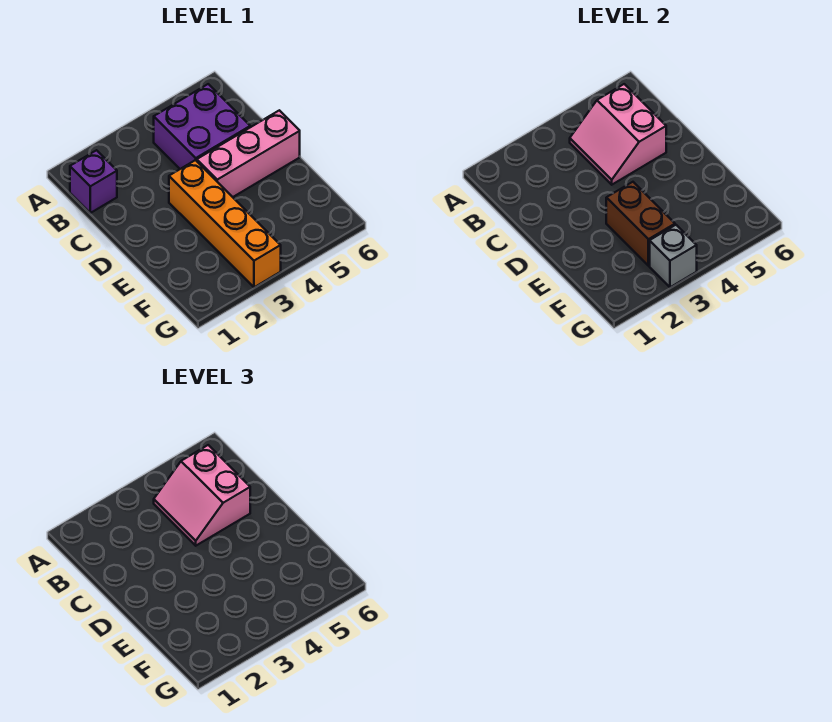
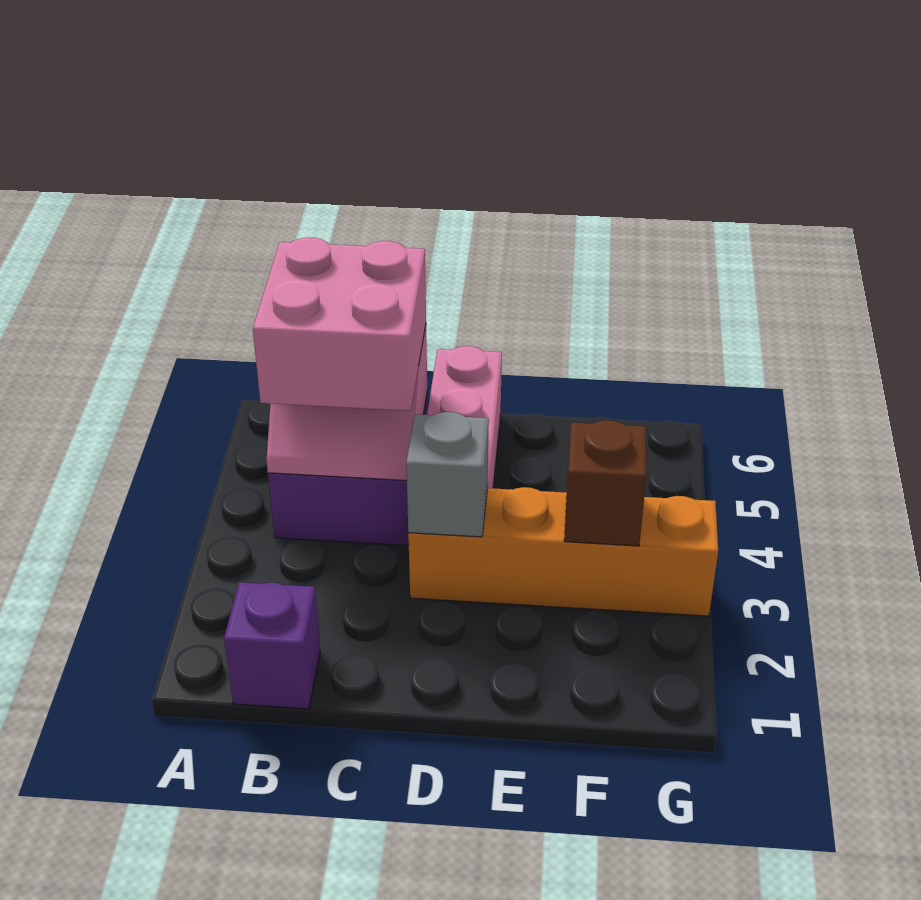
pink 2x2 slope [154,445,250,546] -> pink 2x2 brick [253,237,426,411]
brown 1x2 brick [606,182,675,266] -> brown 1x1 brick [564,420,646,546]
grey 1x1 brick [650,225,697,287] -> grey 1x1 brick moved to [406,412,489,537]

